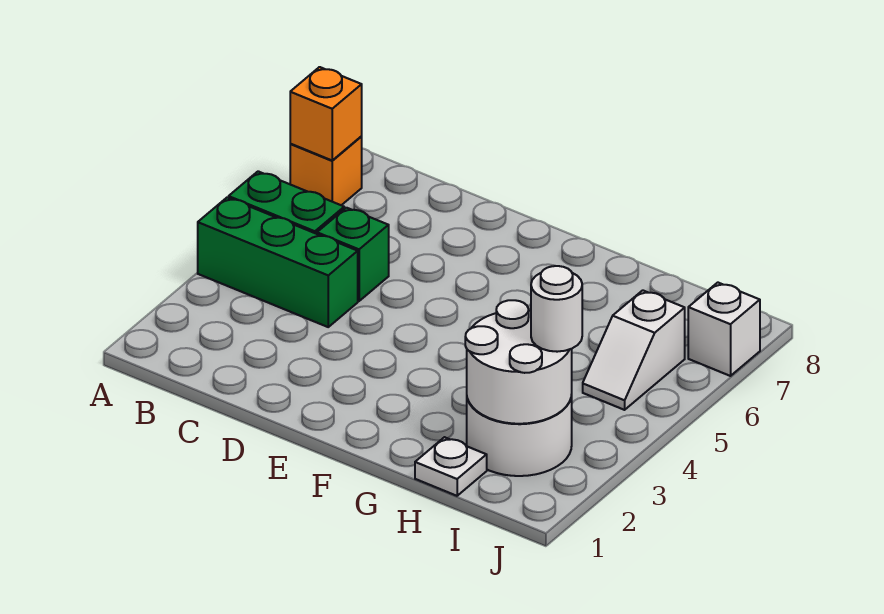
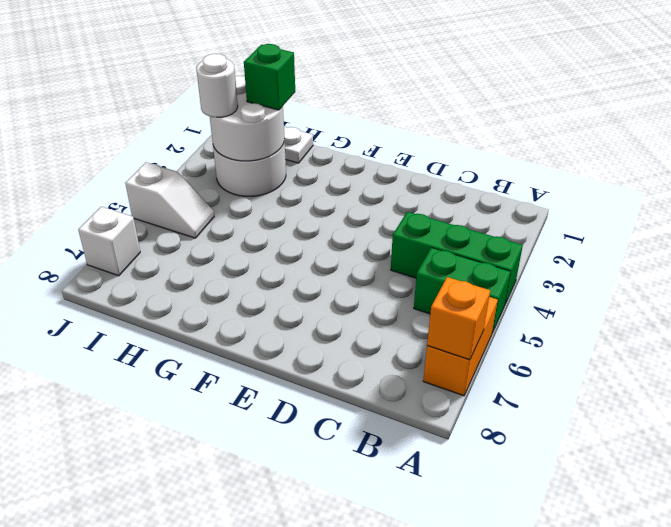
orange 1x1 brick [290,137,362,205] -> orange 1x2 brick [423,297,498,396]
green 1x1 brick [317,208,389,301] -> green 1x1 brick moved to [244,44,295,110]
white 1x2 slope [583,290,685,410] -> white 1x2 slope turned to [125,163,214,238]

